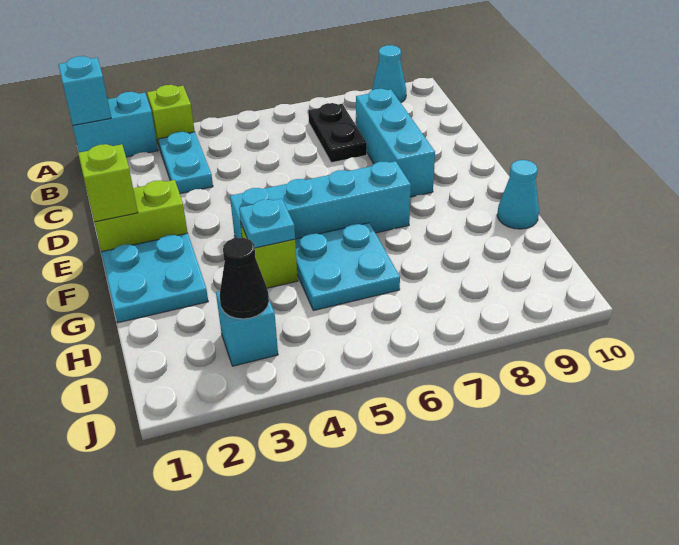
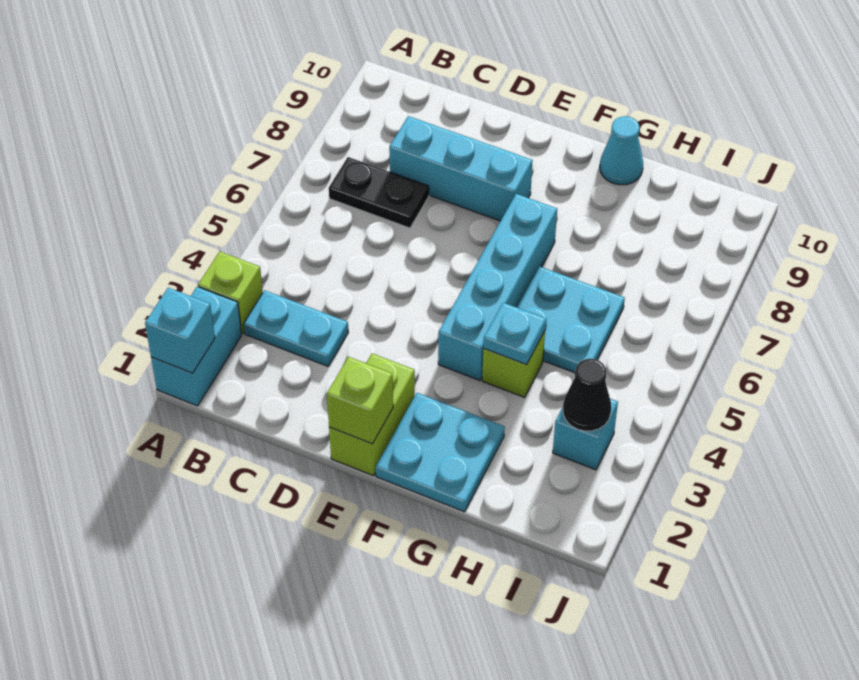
cyan 1x1 cone [372,45,406,103] -> none

